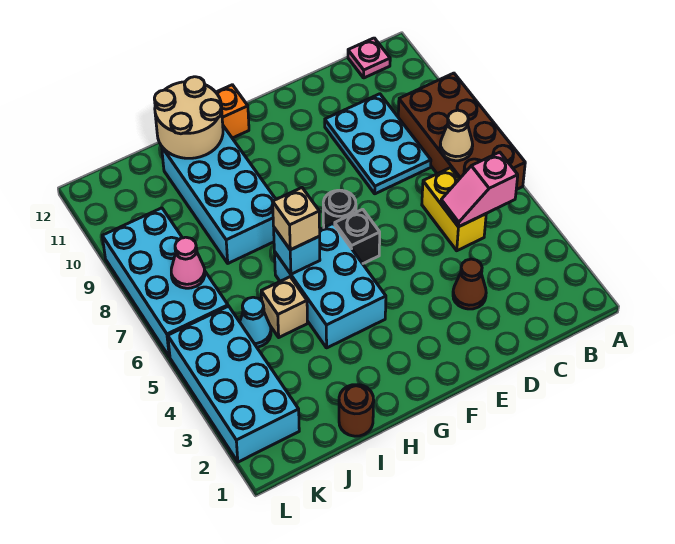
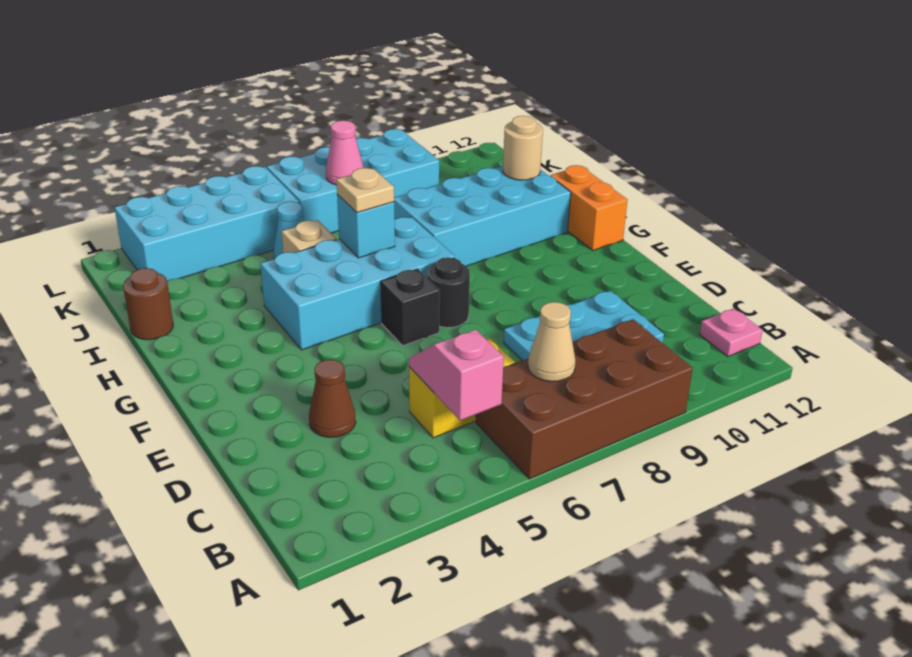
cyan 2x3 brick [274,224,386,348] -> cyan 2x4 brick [260,217,454,350]
tan 1x1 brick [273,188,320,250] -> tan 1x1 plate [336,168,394,213]
tan 2x2 round brick [154,77,223,158] -> tan 1x1 round brick [503,116,543,180]

